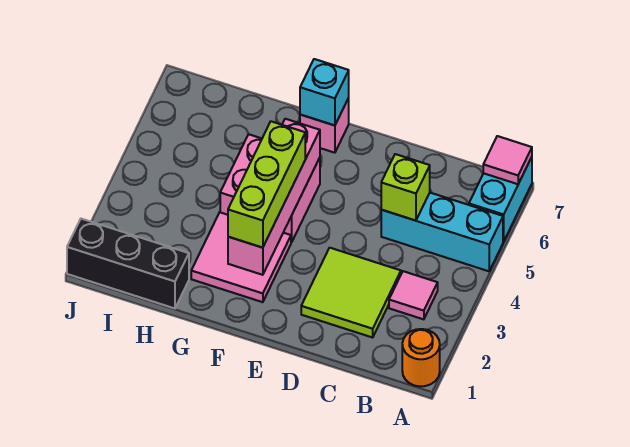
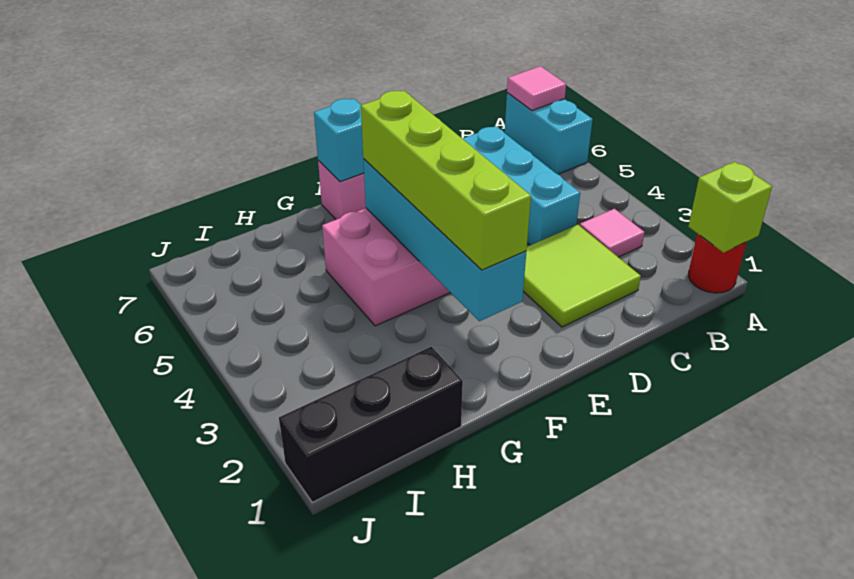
orange 1x1 round brick [402,329,440,386] -> red 1x1 round brick [688,234,747,293]
cyan 1x3 brick [381,193,503,271] -> cyan 1x3 brick turned to [462,126,580,245]
lime 1x1 brick [381,154,430,221] -> lime 1x1 brick moved to [688,162,772,253]
pink 2x2 tile [191,212,291,302] -> none
pink 1x4 brick [228,119,320,275] -> cyan 1x4 brick [363,159,526,321]
lime 1x3 brick [228,121,305,248] -> lime 1x4 brick [361,91,531,270]

